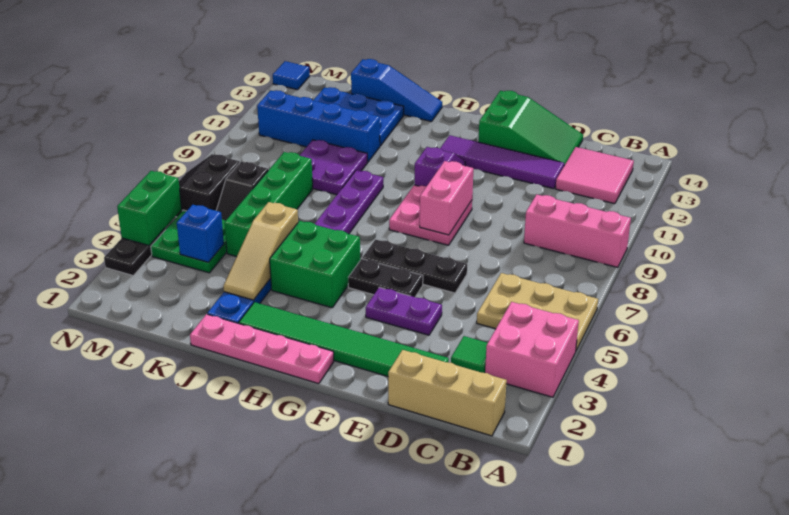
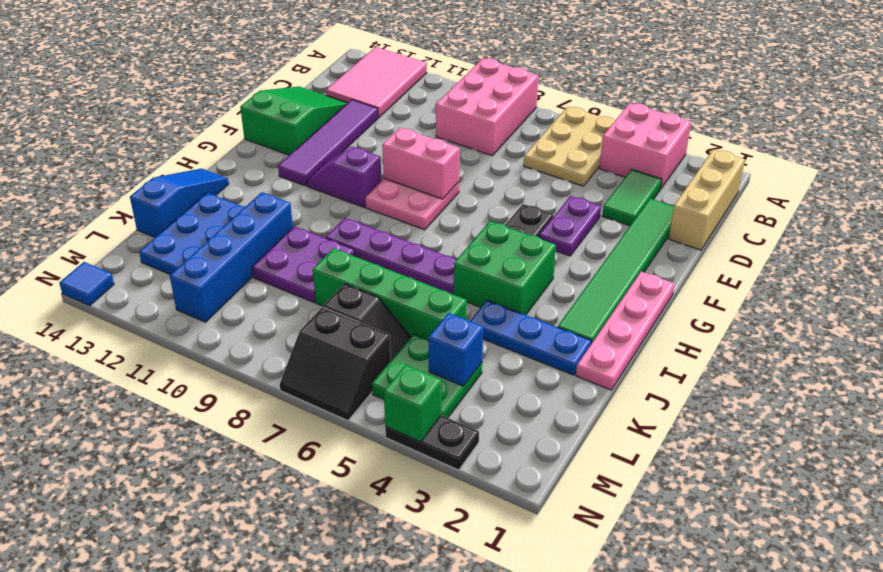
pink 1x3 brick [524,195,631,267] -> pink 2x3 brick [436,58,538,155]
pink 2x2 tile [556,147,634,204] -> pink 2x3 tile [326,47,427,118]
green 1x1 tile [451,336,488,373] -> green 1x2 tile [602,169,662,226]
black 1x3 plate [362,239,467,293] -> none
tan 1x3 slope [224,202,298,300] -> none
green 1x2 brick [117,171,182,246] -> green 1x1 brick [384,365,441,442]

